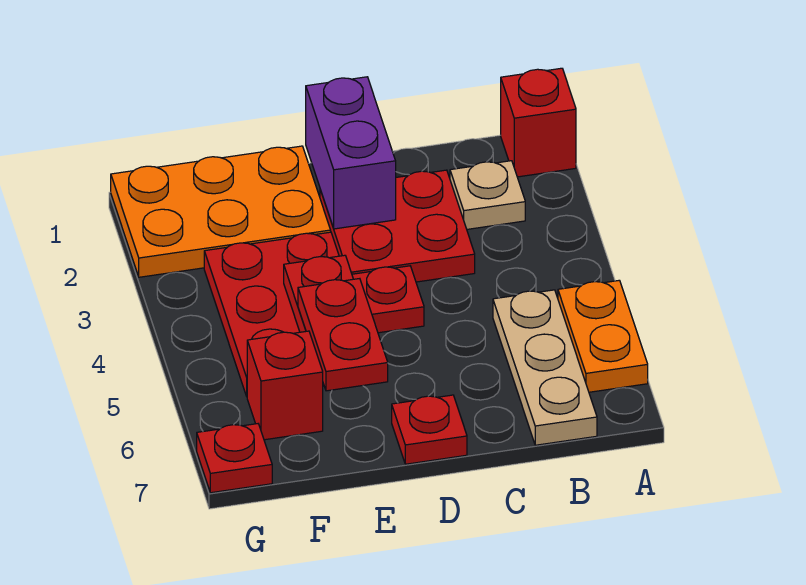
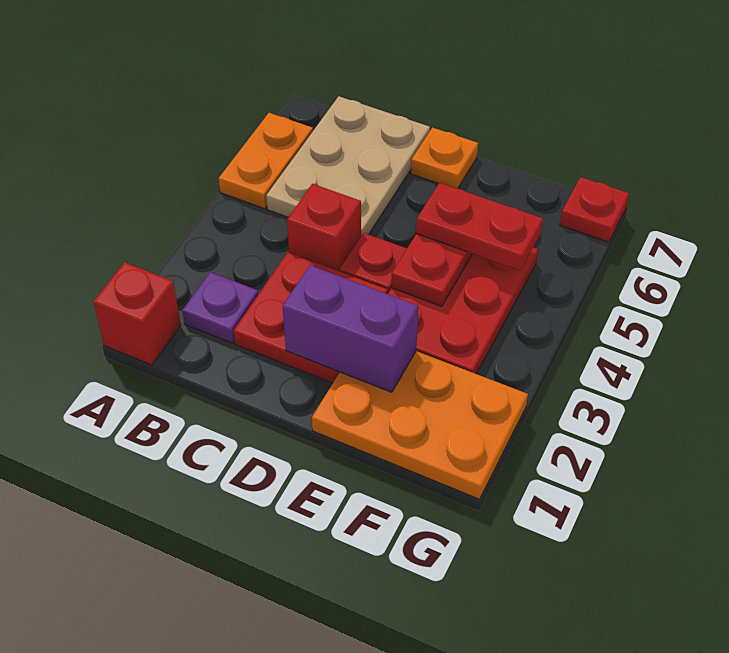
tan 1x1 plate [450,161,525,229] -> purple 1x1 plate [182,272,258,343]
tan 1x3 plate [493,290,597,445] -> tan 2x3 plate [266,96,430,236]
purple 1x2 brick [306,77,396,229] -> purple 1x2 brick turned to [283,265,418,392]
red 1x1 plate [392,395,467,464] -> orange 1x1 plate [411,128,478,188]
red 1x2 plate [298,279,388,391] -> red 1x2 plate turned to [416,183,543,271]
red 1x1 brick [247,331,323,440] -> red 1x1 brick moved to [287,184,361,271]

